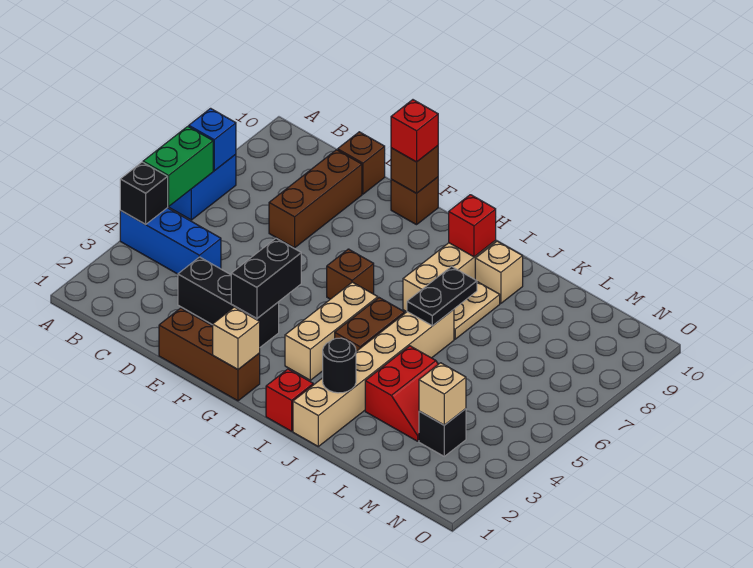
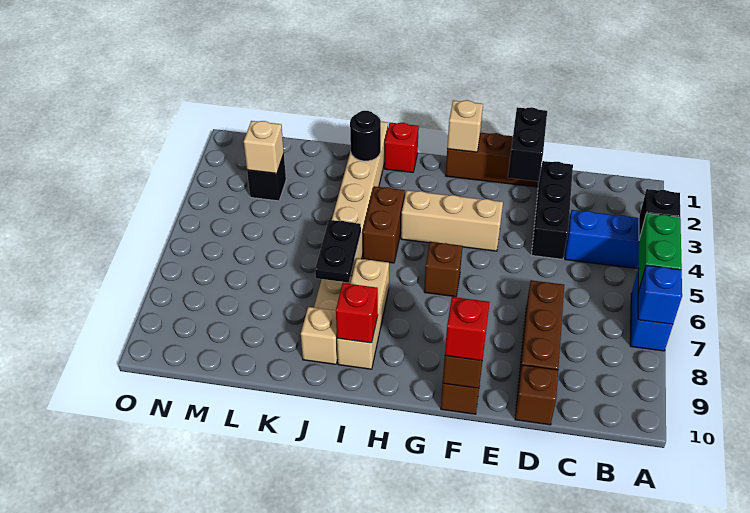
black 1x3 brick [178,257,279,347] -> black 1x3 brick turned to [532,161,573,259]
black 1x2 brick [231,238,301,319] -> black 1x2 brick moved to [508,107,547,181]
tan 1x3 brick [285,282,378,380] -> tan 1x3 brick turned to [401,190,503,251]
red 2x2 slope [365,346,438,441] -> none

